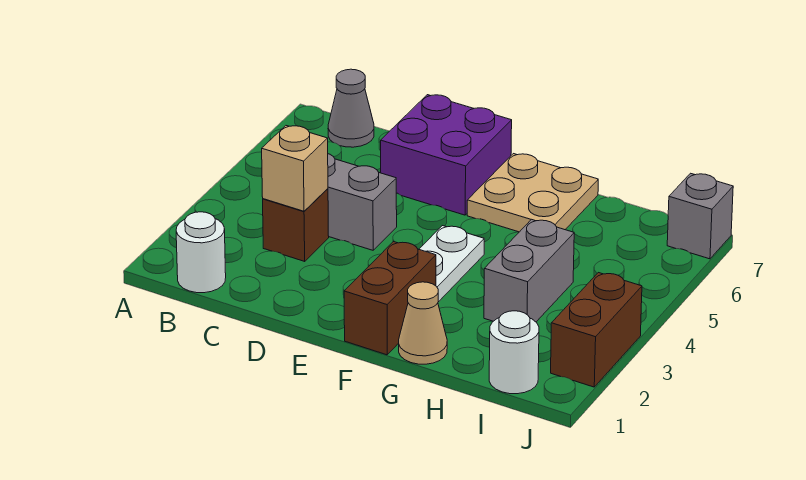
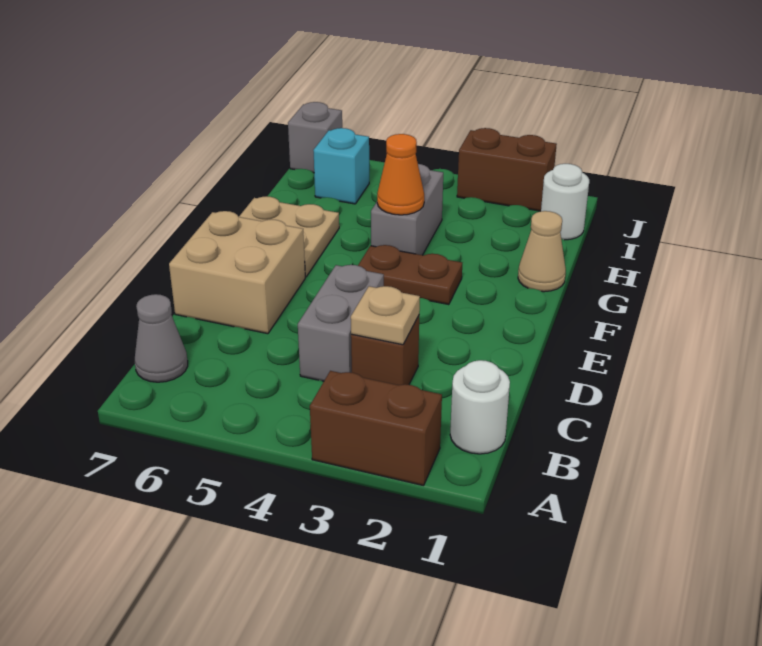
tan 1x1 brick [262,126,328,211] -> tan 1x1 plate [351,286,420,345]
purple 2x2 brick [381,95,512,215] -> tan 2x2 brick [169,211,305,334]
brown 1x2 brick [344,242,436,355] -> brown 1x2 brick moved to [310,371,442,486]
white 1x2 plate [419,226,484,302] -> brown 1x2 plate [358,245,462,305]
none -> orange 1x1 cone [377,134,424,215]
grey 1x2 brick [484,219,574,322] -> grey 1x2 brick turned to [371,164,443,255]
none -> cyan 1x1 brick [313,128,369,204]

